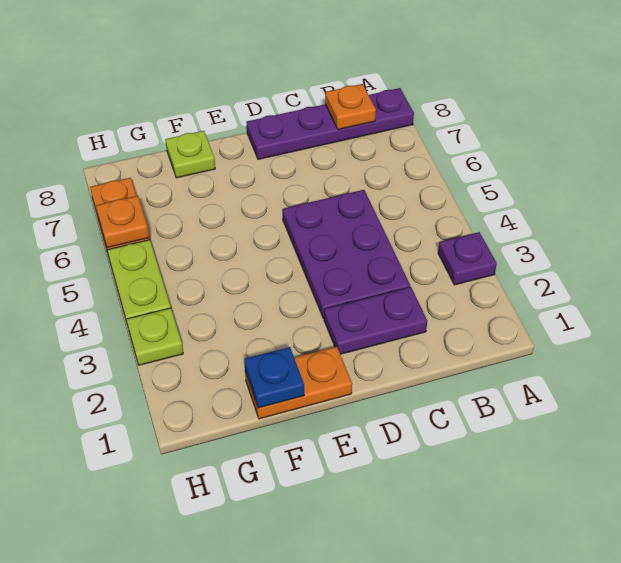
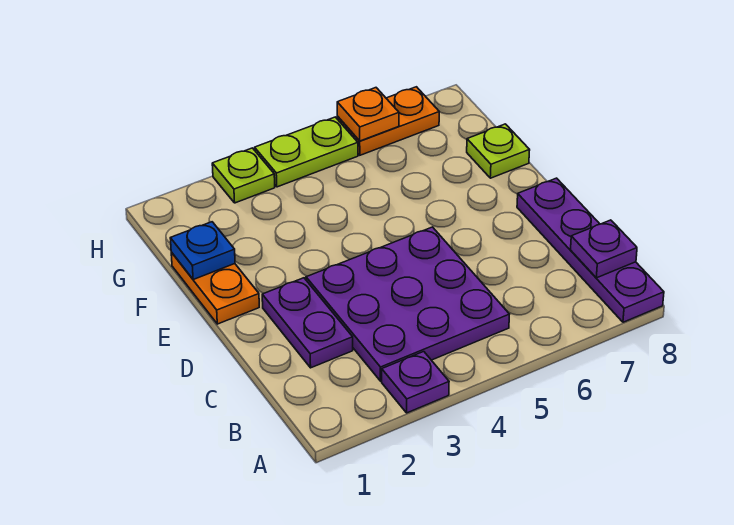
orange 1x1 plate [325,84,376,130] -> purple 1x1 plate [571,220,637,278]
purple 2x3 plate [283,190,410,318] -> purple 3x3 plate [306,227,510,381]

